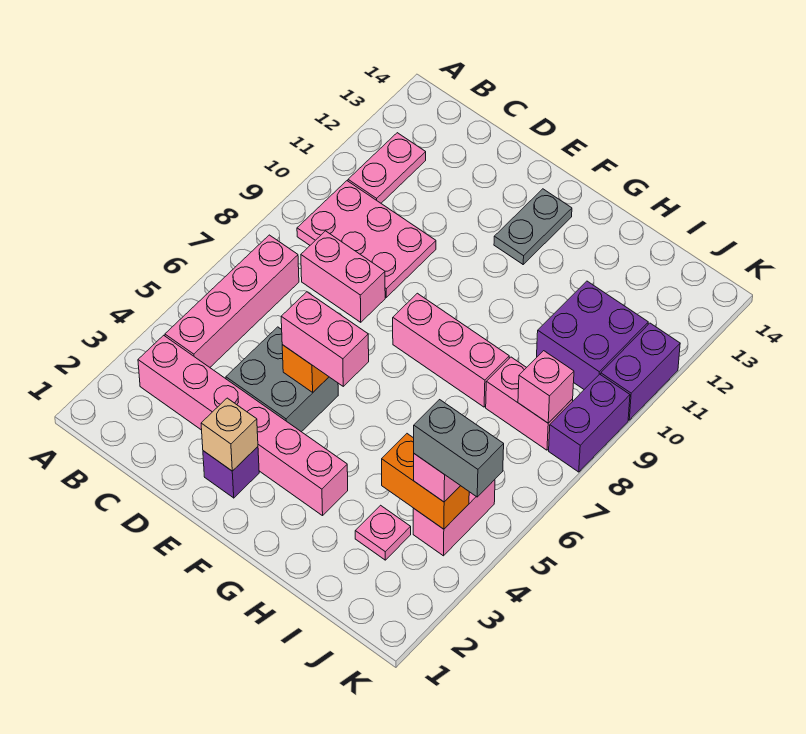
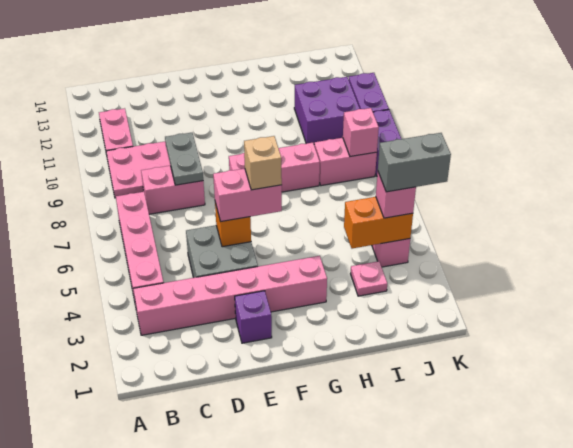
tan 1x1 brick [201,398,258,471] -> tan 1x1 brick moved to [244,136,282,190]
grey 1x2 plate [494,189,572,264] -> grey 1x2 plate moved to [165,133,203,185]

